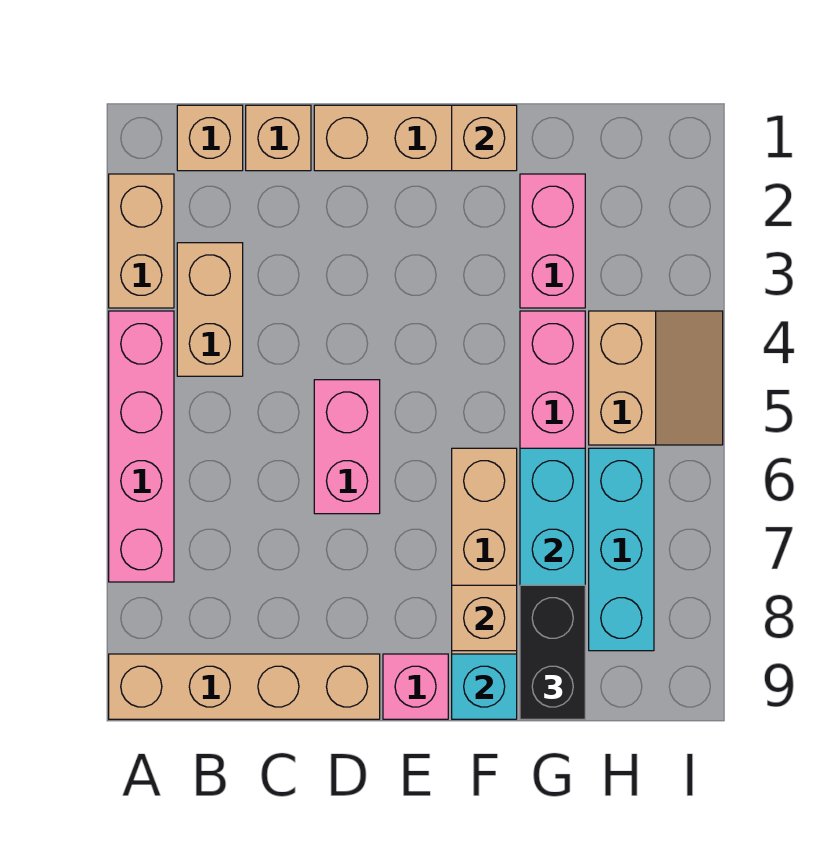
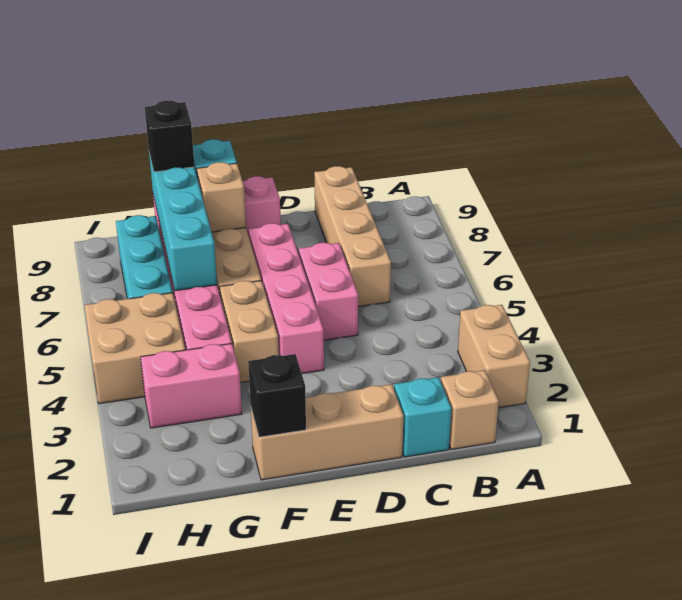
pink 1x4 brick [109,311,174,582] -> pink 1x4 brick moved to [248,223,324,373]
tan 1x4 brick [109,654,380,719] -> tan 1x4 brick turned to [314,166,391,307]
tan 1x2 brick [177,243,243,376] -> tan 1x2 brick moved to [220,281,279,383]
tan 1x1 brick [246,105,311,171] -> cyan 1x1 brick [394,377,451,457]
tan 1x1 brick [452,105,517,171] -> black 1x1 brick [248,354,306,437]
pink 1x2 brick [520,174,585,308] -> pink 1x2 brick turned to [141,344,242,428]
black 1x2 brick [520,585,585,719] -> black 1x1 brick [145,101,194,172]
tan 2x2 slope [589,311,723,445] -> tan 2x2 brick [84,293,185,404]

